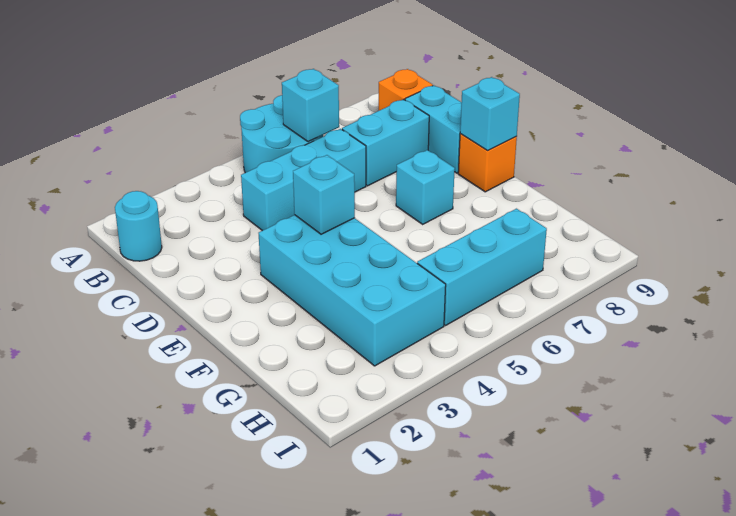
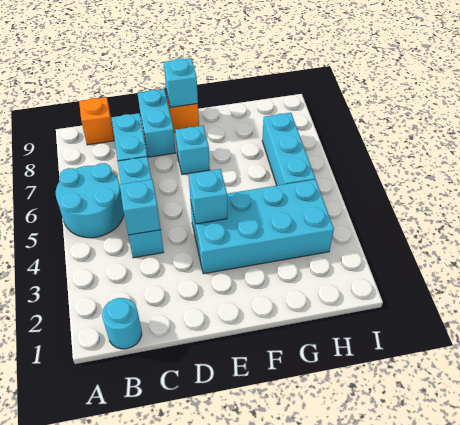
cyan 1x1 brick [282,69,339,142] -> cyan 1x1 brick moved to [120,180,161,235]
cyan 1x2 brick [405,85,462,173] -> cyan 1x2 brick turned to [138,89,176,157]

